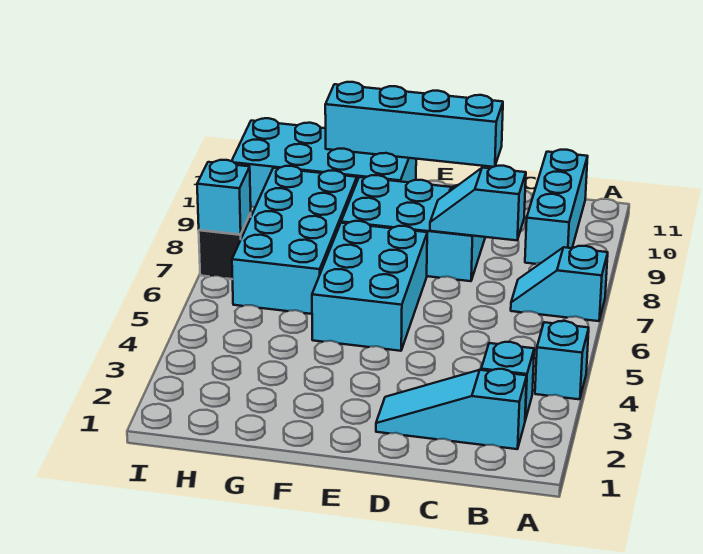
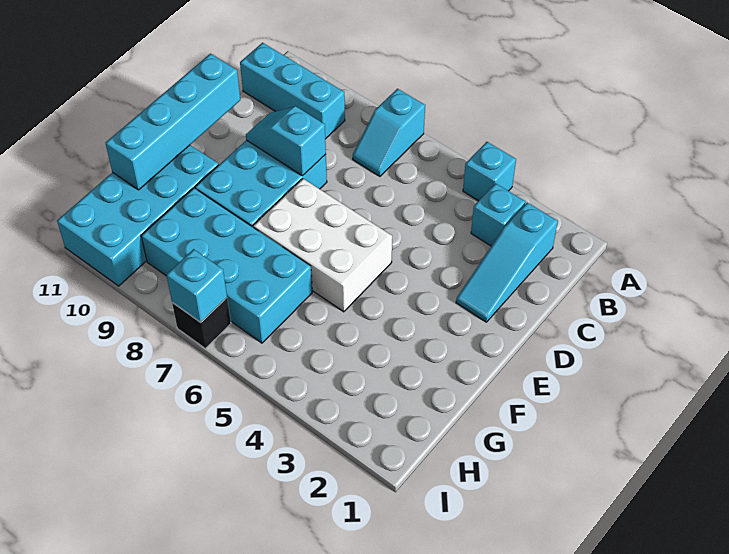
cyan 1x2 slope [430,166,526,240] -> cyan 1x2 slope turned to [246,106,326,176]
cyan 2x3 brick [312,221,427,351] -> white 2x3 brick [253,179,392,312]

